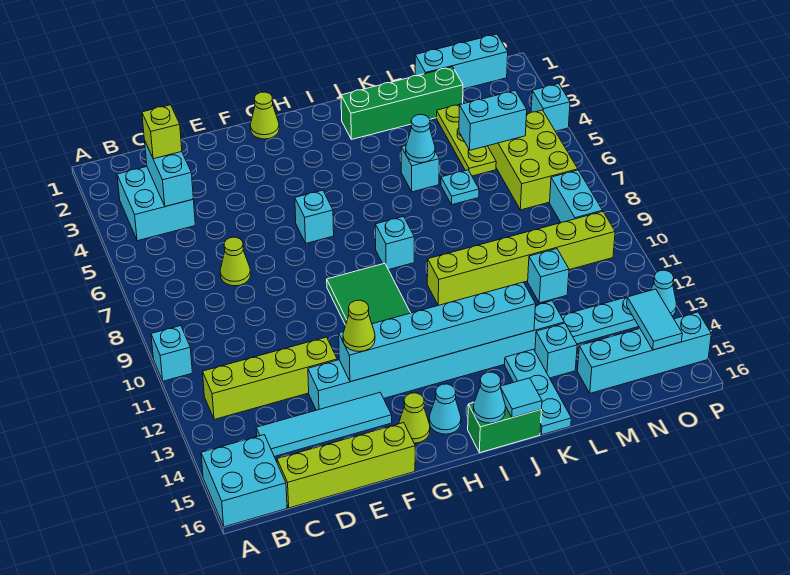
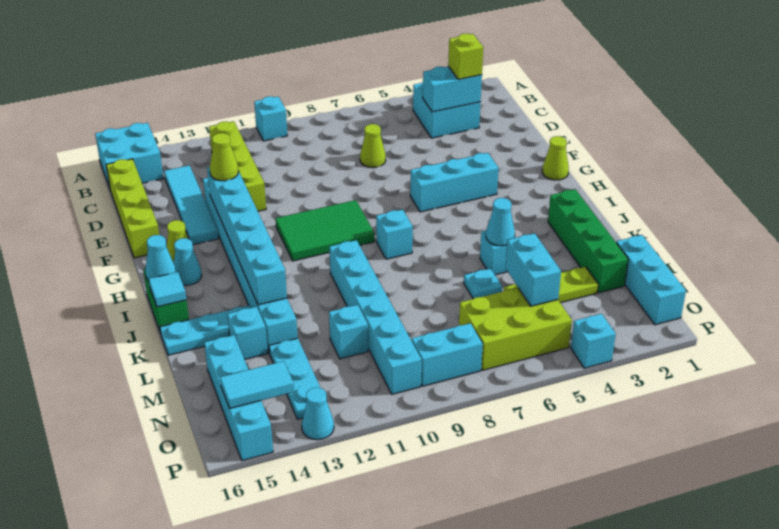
cyan 1x1 brick [295,190,334,243] -> cyan 1x3 brick [410,153,499,212]
lime 1x6 brick [427,212,615,305] -> cyan 1x6 brick [329,240,421,394]

